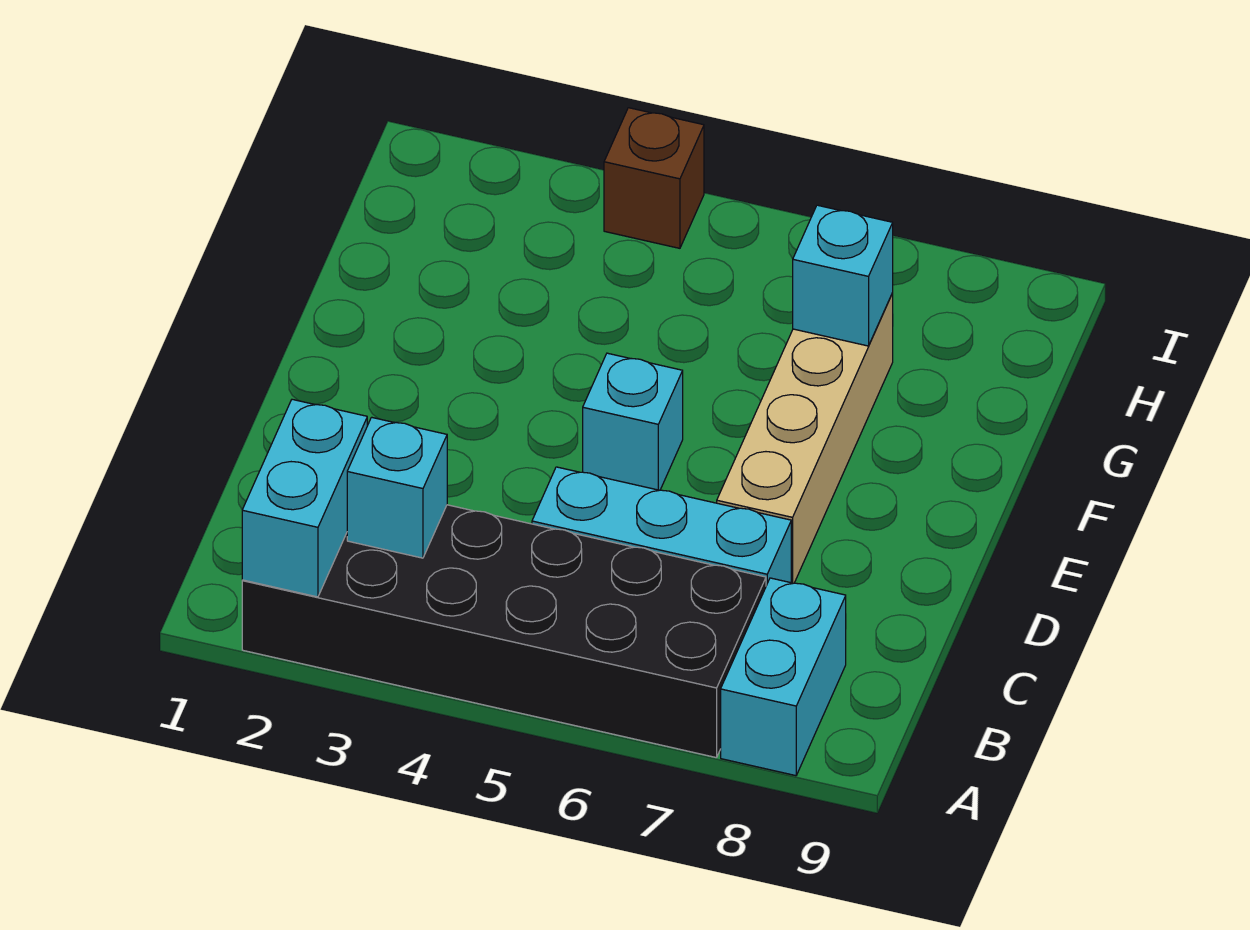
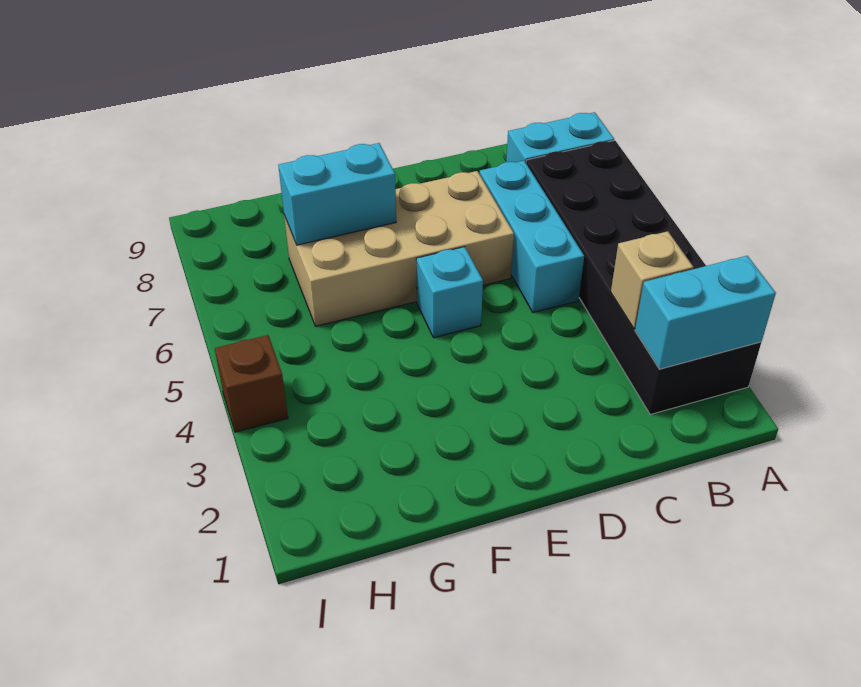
cyan 1x1 brick [347,417,447,558] -> tan 1x1 brick [611,231,693,329]
tan 1x4 brick [717,293,893,583] -> tan 2x4 brick [284,171,514,326]
cyan 1x1 brick [793,205,893,346] -> cyan 1x2 brick [278,143,396,245]

